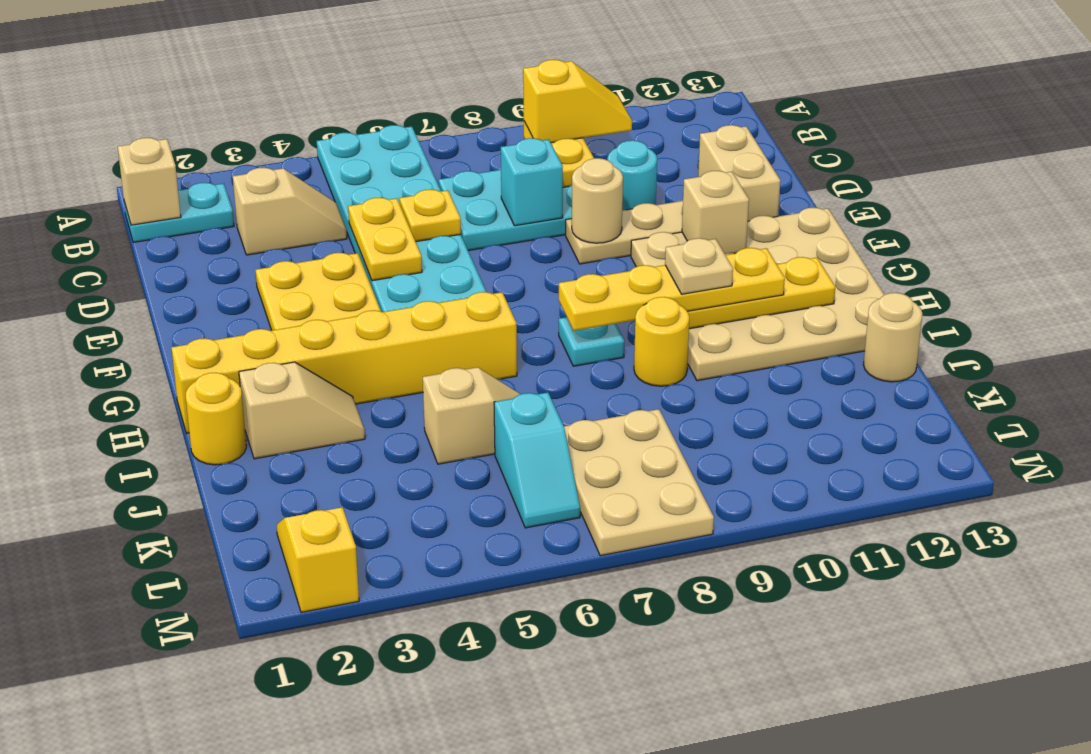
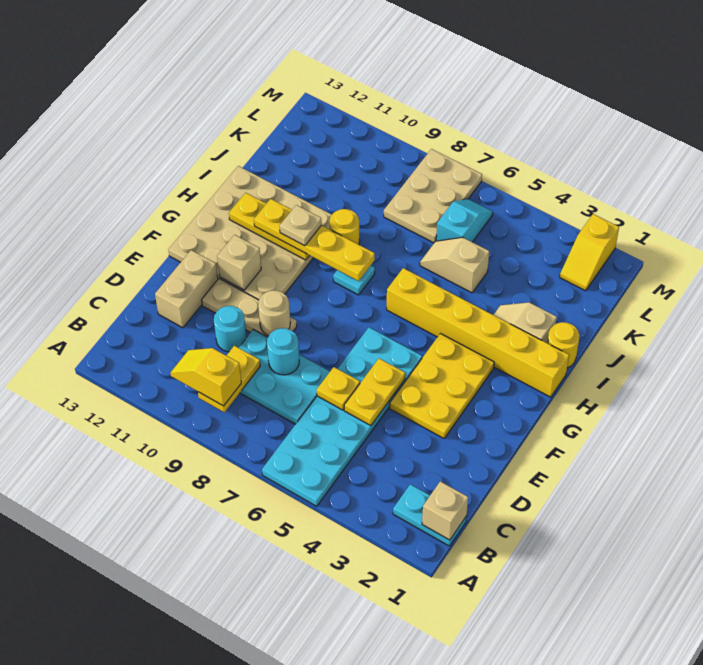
tan 1x2 slope [233,168,347,255] -> none
cyan 1x1 brick [501,138,563,226] -> cyan 1x1 round brick [267,328,299,375]
tan 1x1 round brick [863,293,922,382] -> none

